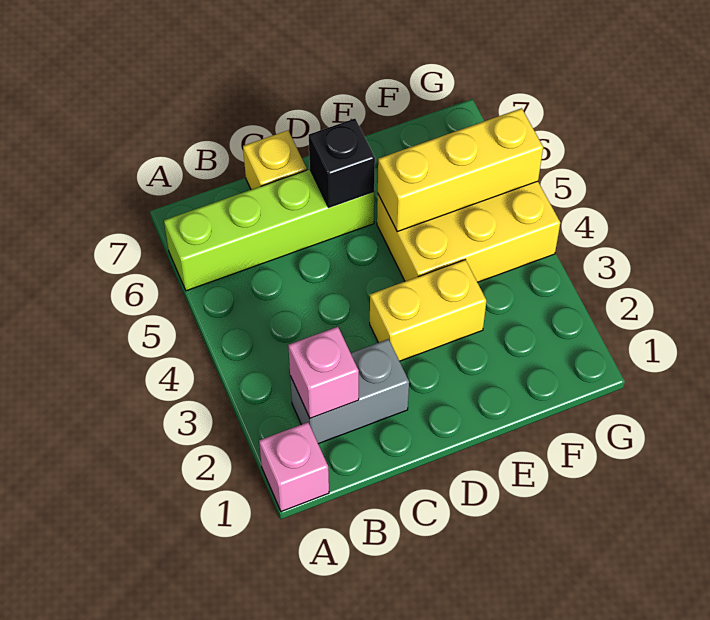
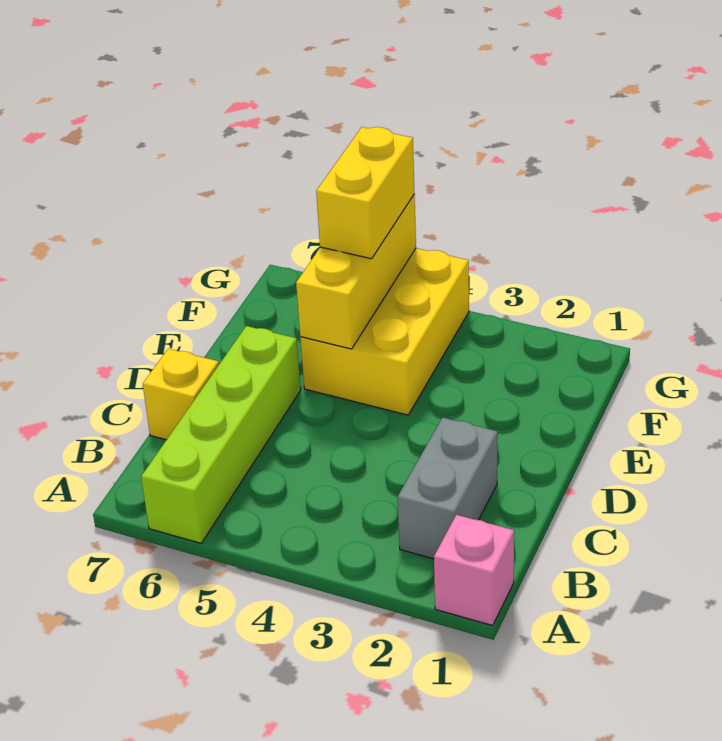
pink 1x1 brick [288,327,359,418] -> none
yellow 1x2 brick [370,260,486,361] -> yellow 1x2 brick moved to [316,127,414,259]
black 1x1 brick [309,119,375,207] -> none

